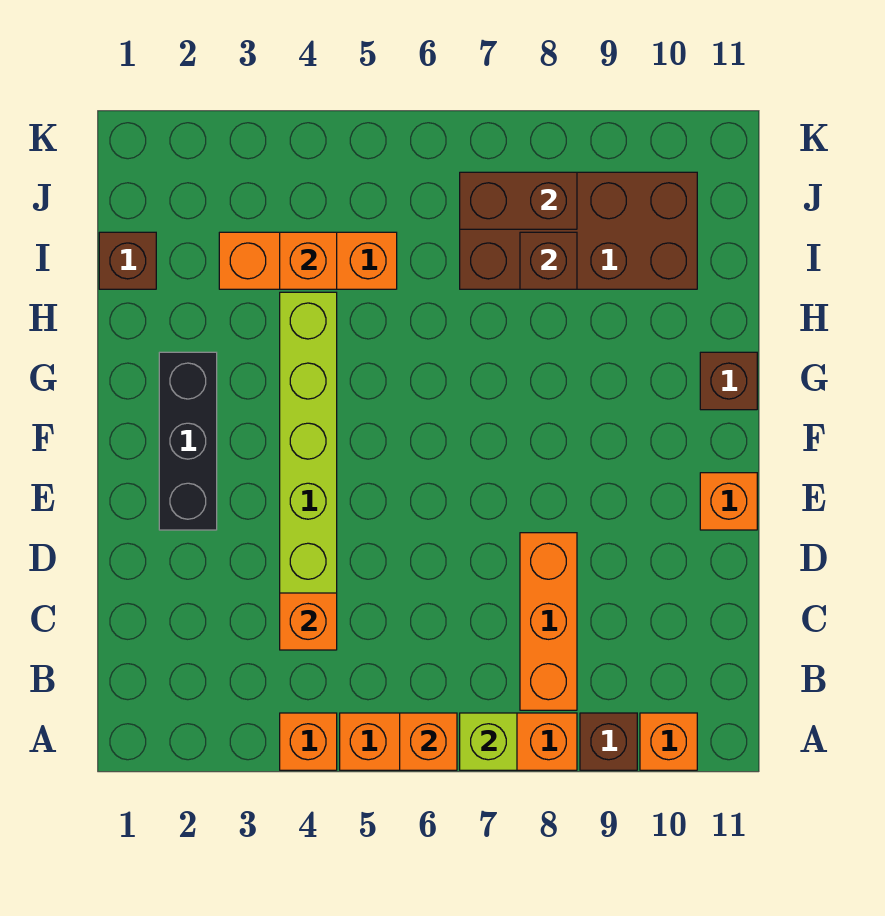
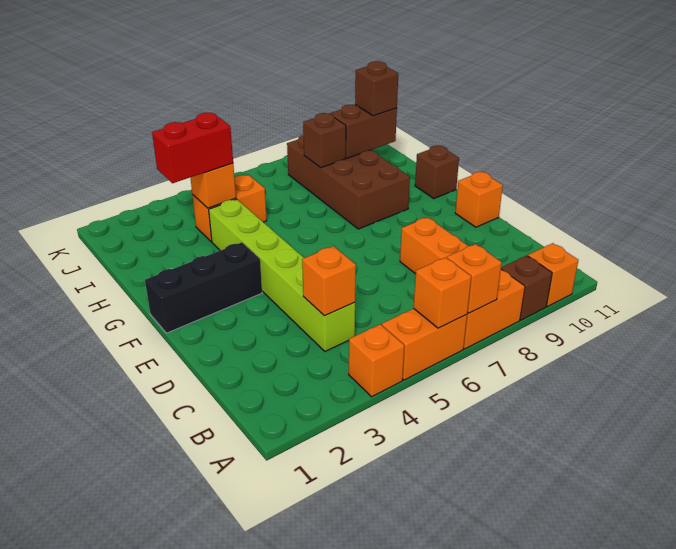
lime 1x1 brick [460,713,517,770] -> orange 1x1 brick [447,244,502,313]
black 1x3 brick [159,352,217,530] -> black 1x3 brick turned to [145,242,262,333]
brown 1x1 brick [99,232,156,289] -> brown 1x1 brick moved to [355,61,398,116]
orange 1x3 brick [219,232,397,289] -> orange 1x2 brick [192,175,267,242]
none -> red 1x2 brick [152,113,233,183]
brown 2x4 brick [460,172,697,289] -> brown 2x4 brick turned to [287,135,410,229]
brown 1x2 brick [460,172,577,229] -> brown 1x2 brick moved to [330,105,397,158]

